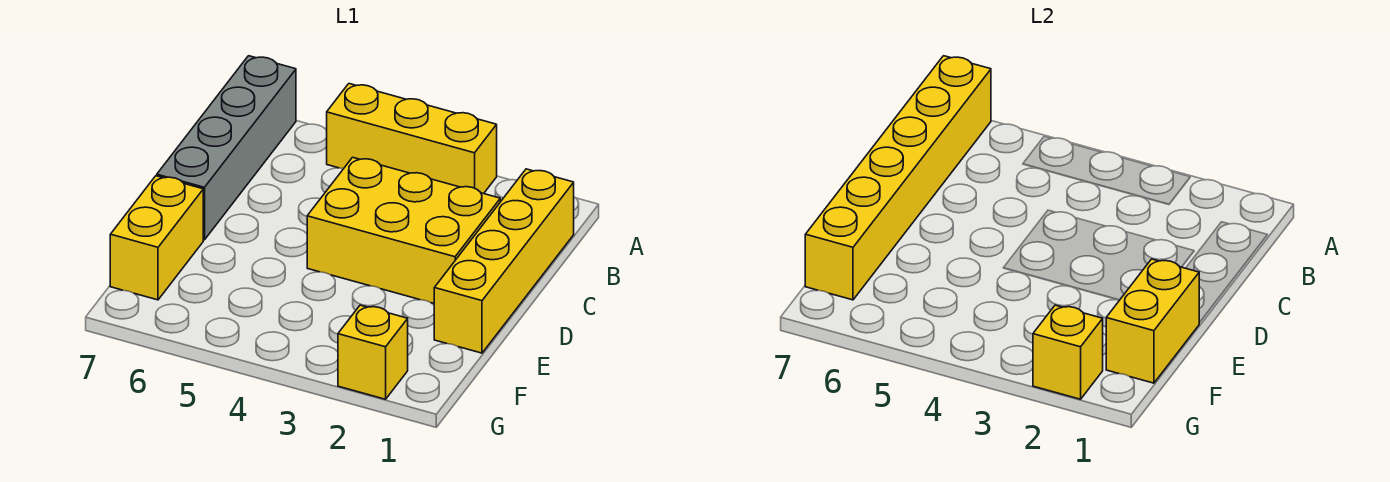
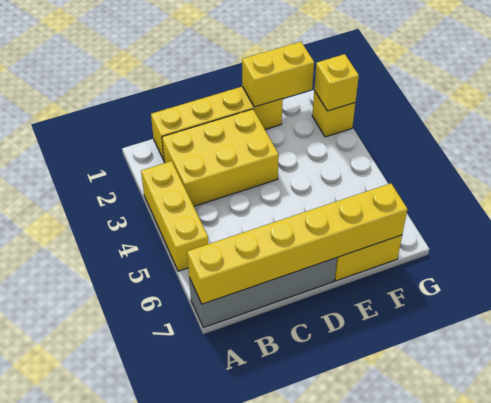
yellow 2x3 brick [307,157,500,303] -> yellow 2x3 brick turned to [162,109,279,206]

